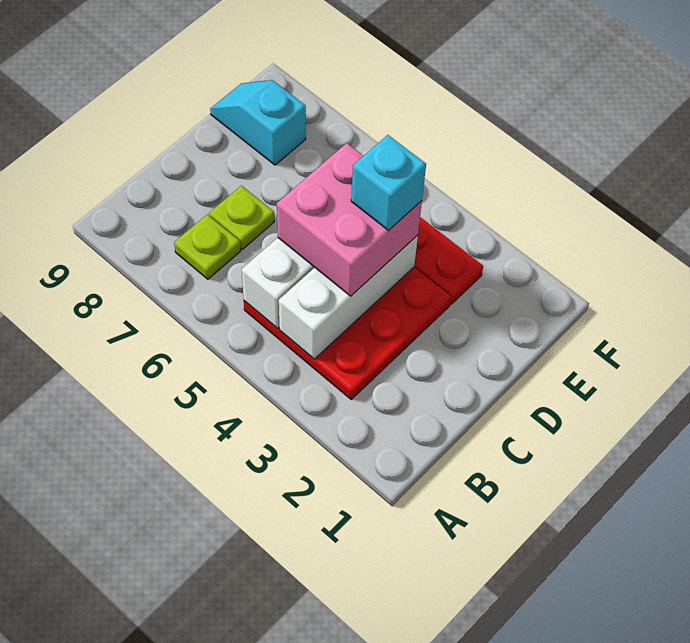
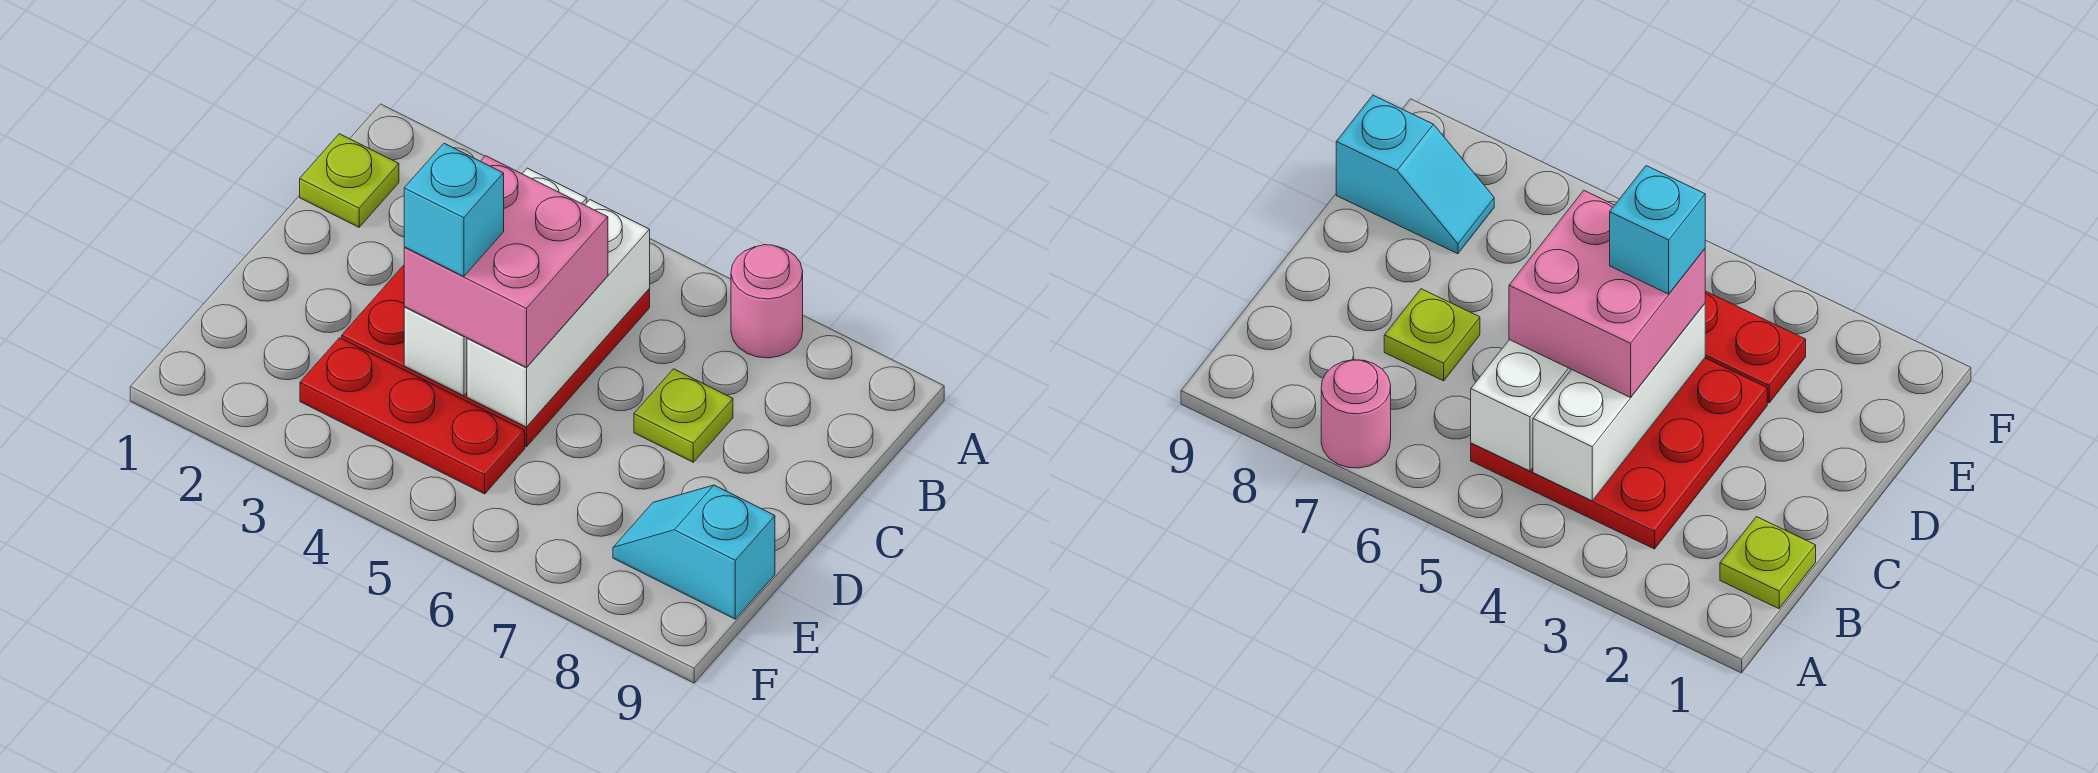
none -> pink 1x1 round brick [731,245,803,358]
lime 1x1 plate [174,214,241,279] -> lime 1x1 plate moved to [300,134,399,227]
cyan 1x2 slope [210,80,306,165] -> cyan 1x2 slope turned to [613,485,775,619]

